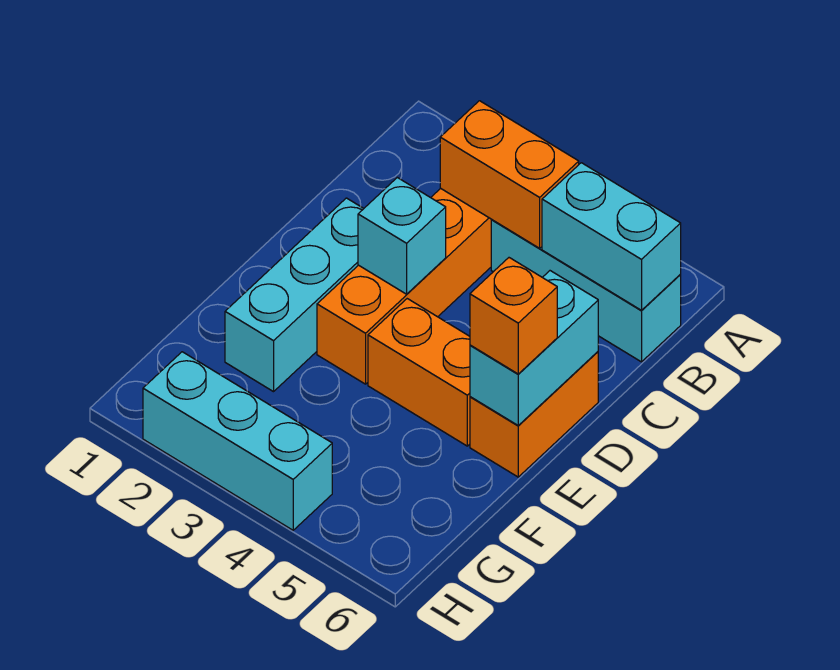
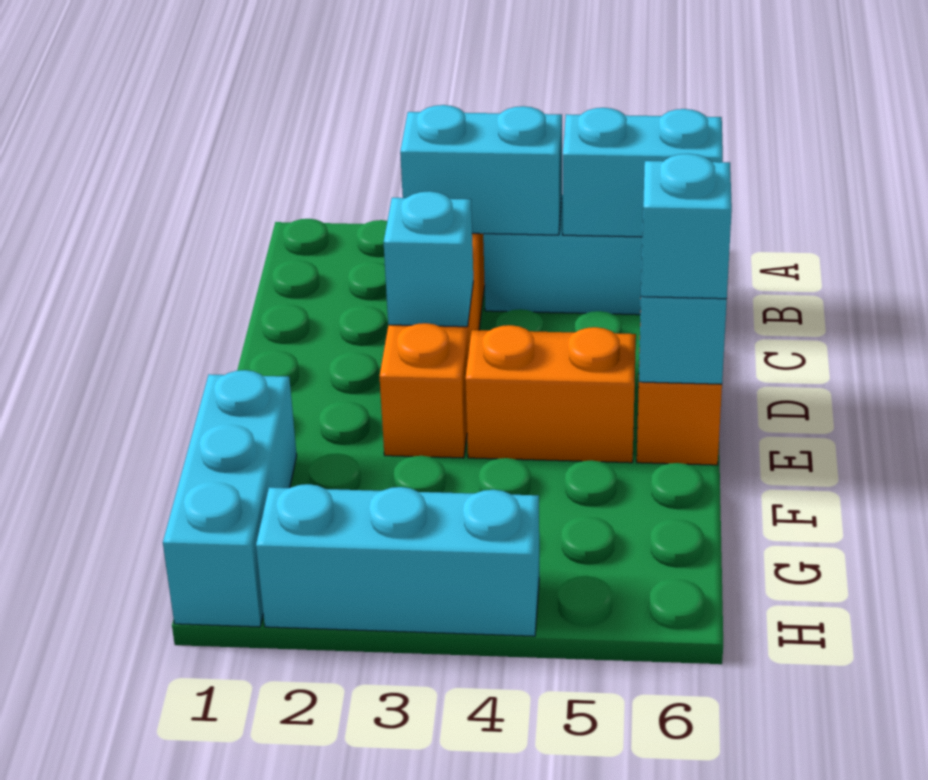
orange 1x2 brick [440,101,579,248] -> cyan 1x2 brick [400,105,562,235]
cyan 1x3 brick [225,198,364,392] -> cyan 1x3 brick moved to [163,370,297,627]
orange 1x1 brick [470,258,557,374] -> cyan 1x1 brick [641,154,732,299]

